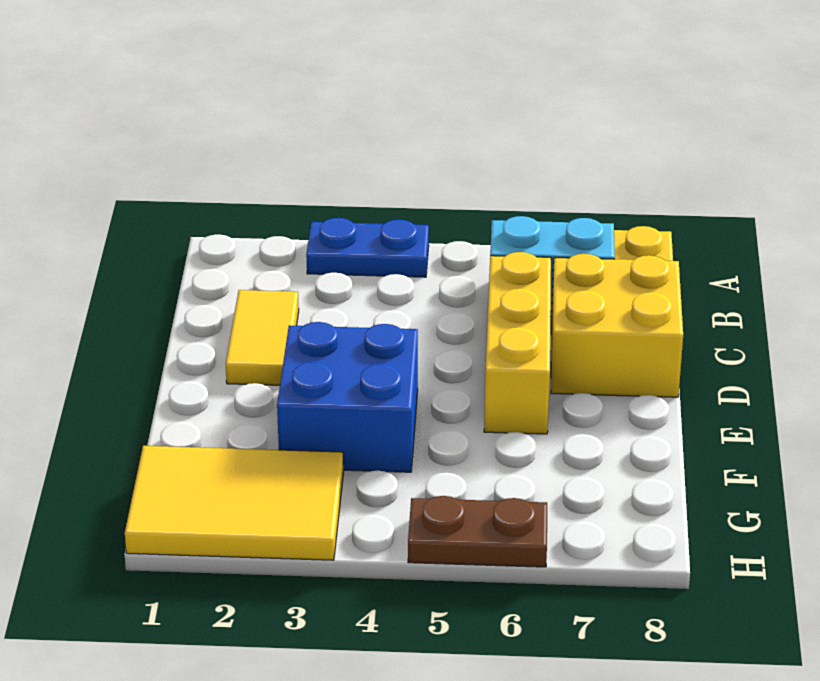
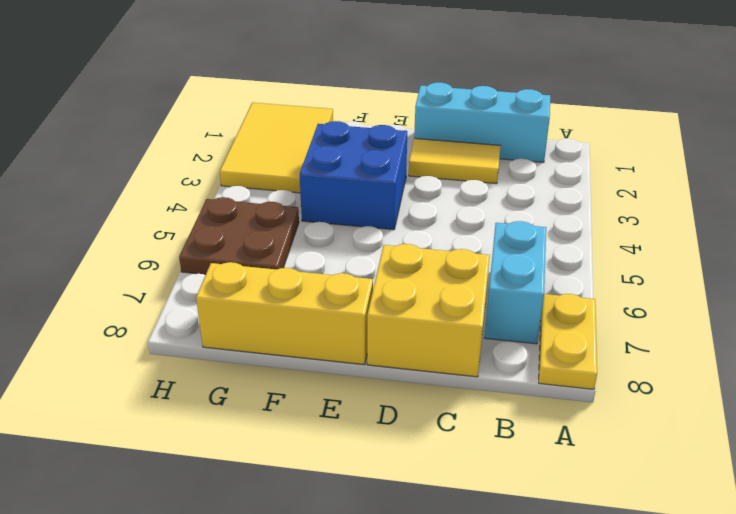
blue 1x2 plate [306,218,429,277] -> none
none -> cyan 1x3 brick [414,82,550,162]
yellow 1x3 brick [484,252,551,434] -> yellow 1x3 brick moved to [196,262,373,365]
brown 1x2 plate [408,496,547,567] -> brown 2x2 plate [179,197,299,275]

